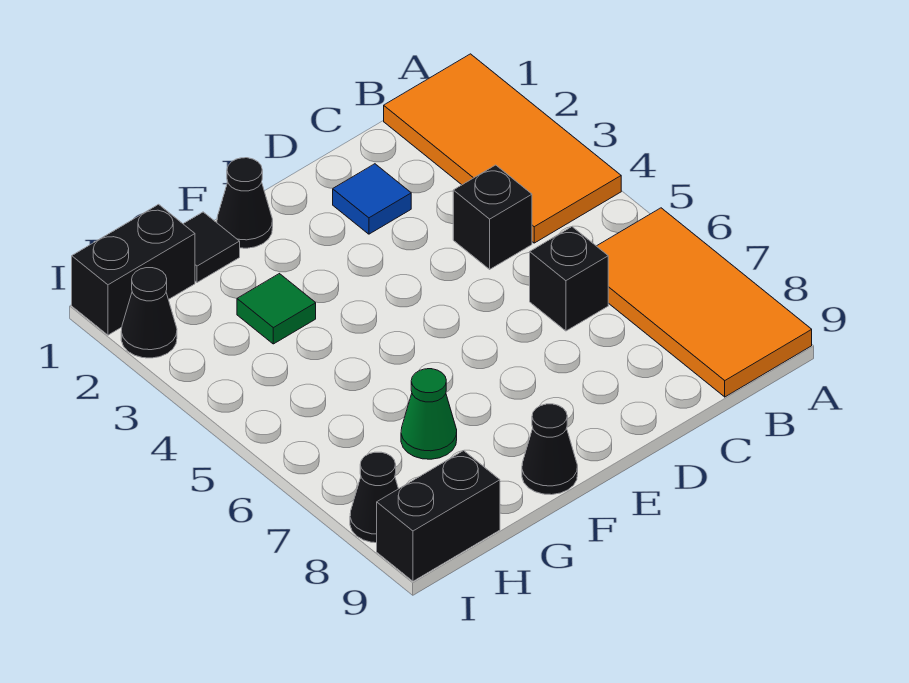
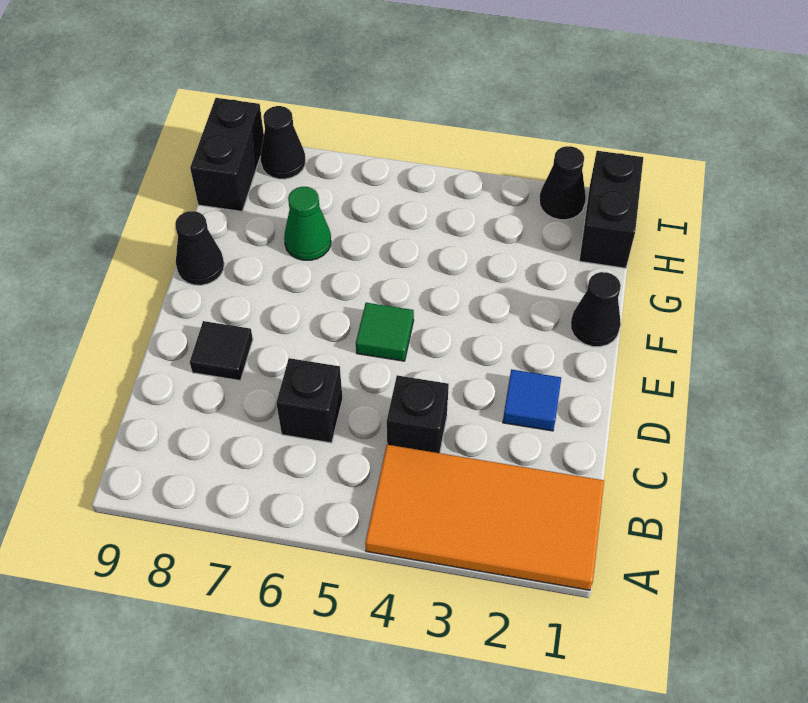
orange 2x4 tile [597,208,812,397] -> none
black 1x1 tile [184,212,240,282] -> black 1x1 tile moved to [190,321,253,380]
green 1x1 tile [237,274,316,344] -> green 1x1 tile moved to [356,303,414,361]

